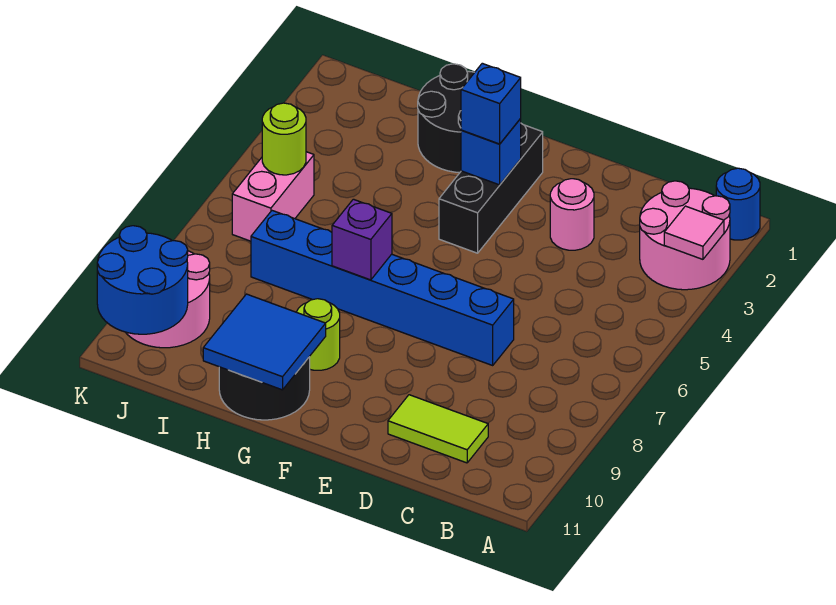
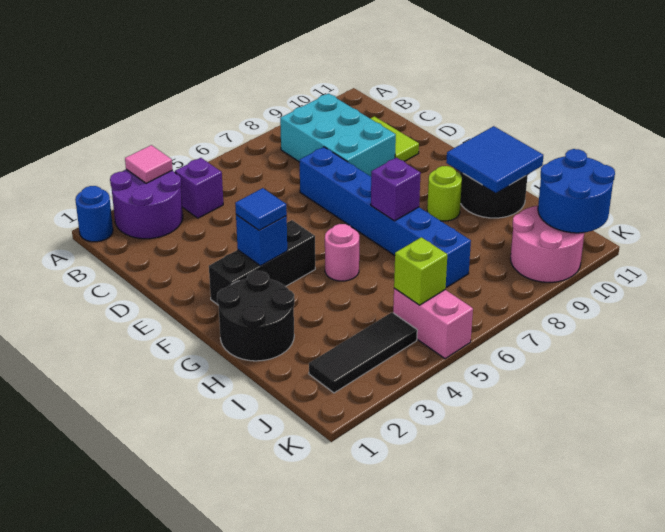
pink 2x2 round brick [640,181,730,290] -> purple 2x2 round brick [110,169,183,239]
none -> purple 1x1 brick [175,158,223,218]
none -> cyan 2x3 brick [280,94,396,176]
pink 1x1 round brick [550,179,594,250] -> pink 1x1 round brick moved to [325,224,359,281]
blue 1x1 brick [461,63,521,144] -> blue 1x1 tile [235,188,287,230]
none -> black 1x3 tile [309,312,417,393]
pink 1x2 brick [232,152,314,241] -> pink 1x2 brick turned to [393,288,473,359]
lime 1x1 round brick [262,103,306,175] -> lime 1x1 brick [394,237,447,305]

